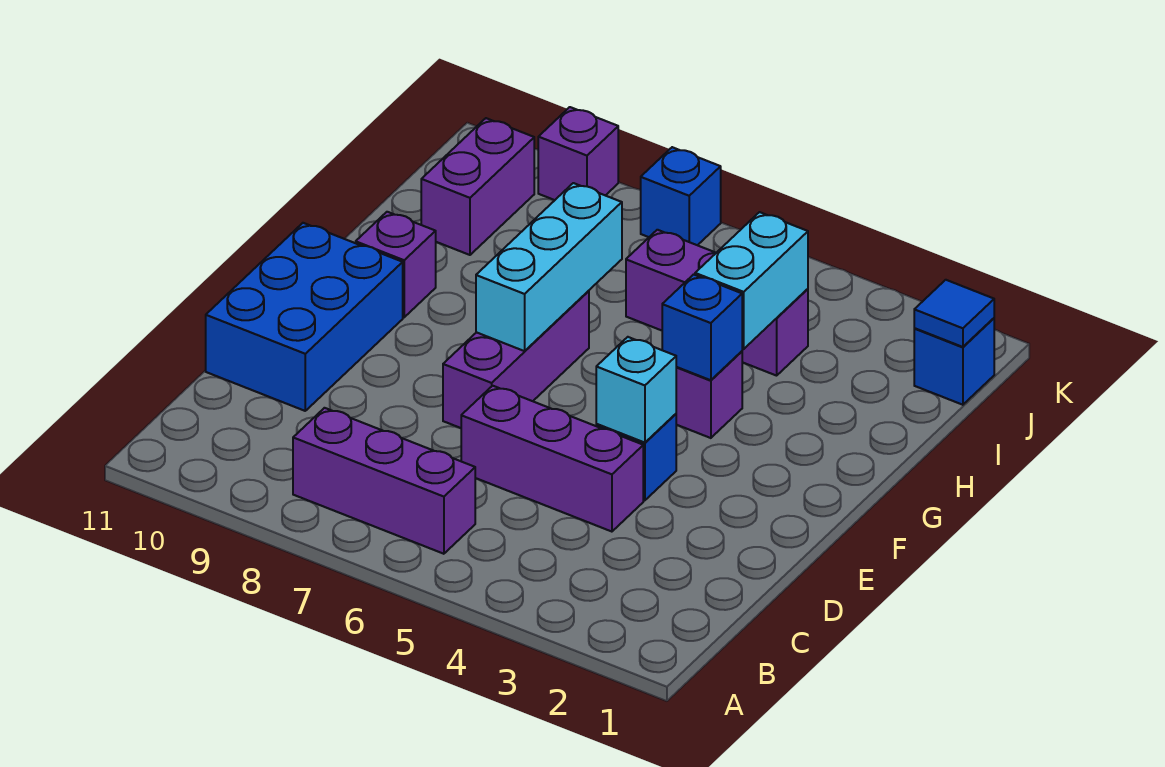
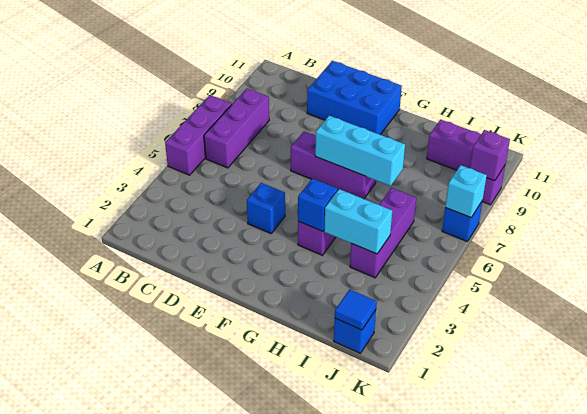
purple 1x3 brick [461,386,643,532] -> purple 1x3 brick moved to [165,95,232,175]
cyan 1x1 brick [596,337,676,443] -> cyan 1x1 brick moved to [445,165,487,217]
purple 1x1 brick [356,212,436,317] -> purple 1x1 brick moved to [470,130,510,181]

